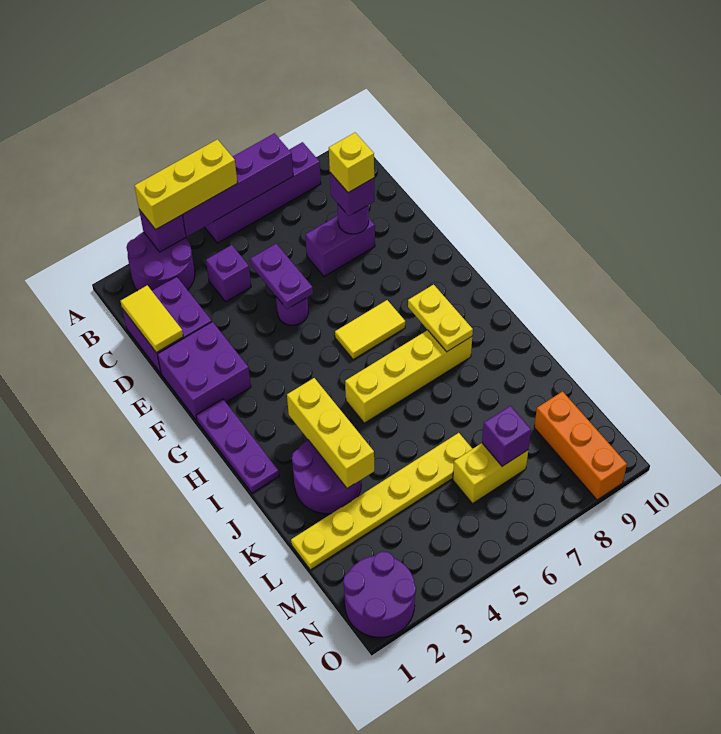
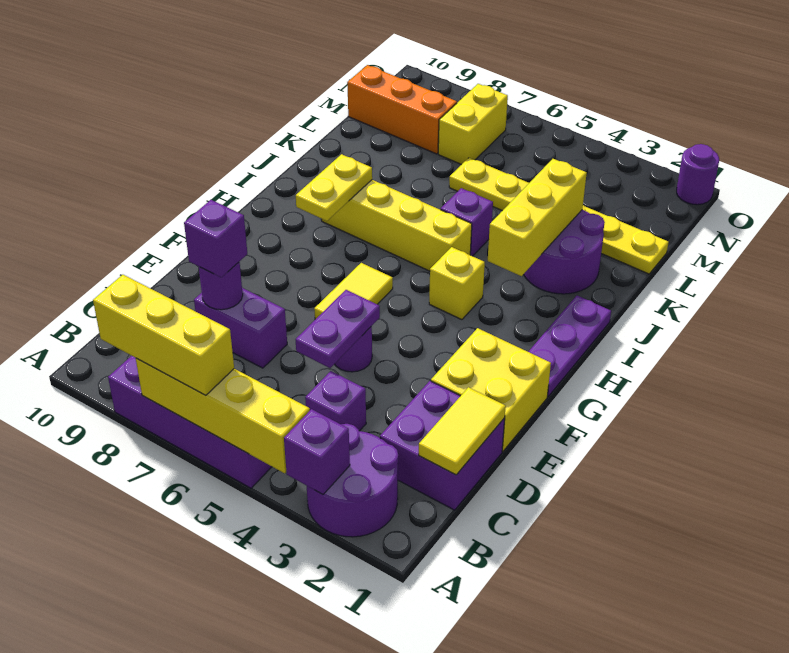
yellow 1x3 brick [134,139,237,230] -> yellow 1x3 brick moved to [93,275,234,395]
purple 1x4 brick [182,133,293,236] -> yellow 1x4 brick [136,358,310,473]
yellow 1x1 brick [329,133,374,193] -> yellow 1x1 brick moved to [429,247,485,320]
purple 2x2 brick [157,322,251,420] -> yellow 2x2 brick [431,328,551,451]
yellow 1x2 tile [335,300,405,360] -> yellow 1x2 tile turned to [314,263,393,319]
yellow 1x2 brick [453,443,528,504] -> yellow 1x2 brick turned to [438,84,508,165]
purple 1x1 brick [482,406,531,466] -> purple 1x1 brick moved to [441,188,493,256]
orange 1x3 brick [534,391,627,500] -> orange 1x3 brick turned to [347,65,457,154]
purple 2x2 round brick [343,551,416,637] -> purple 1x1 round brick [677,144,719,205]

